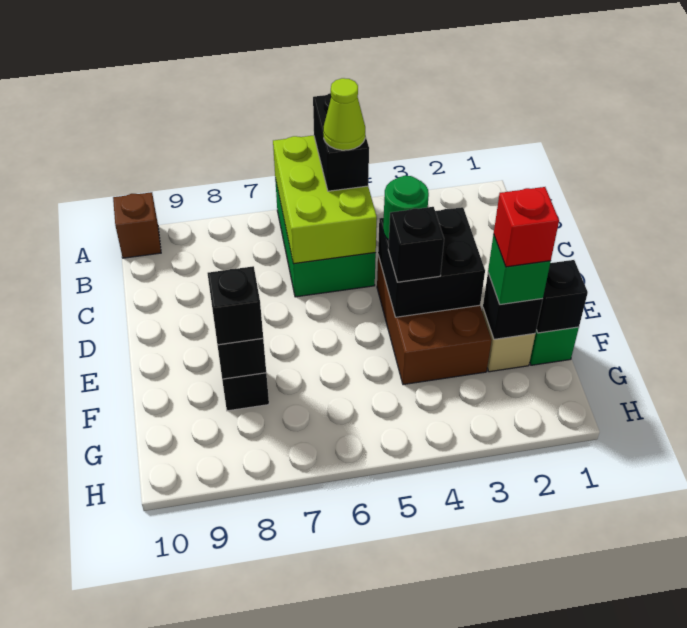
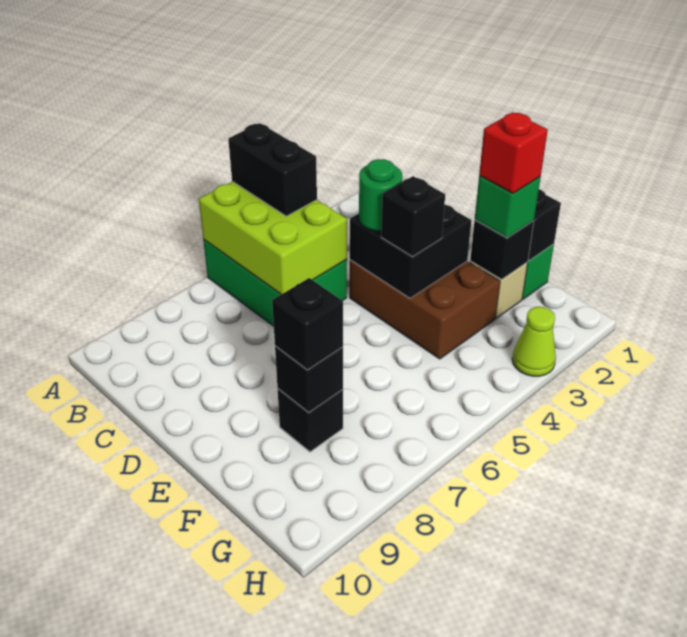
brown 1x1 brick [113,192,161,258] -> none
lime 1x1 cone [323,78,365,150] -> lime 1x1 cone moved to [512,307,556,376]

